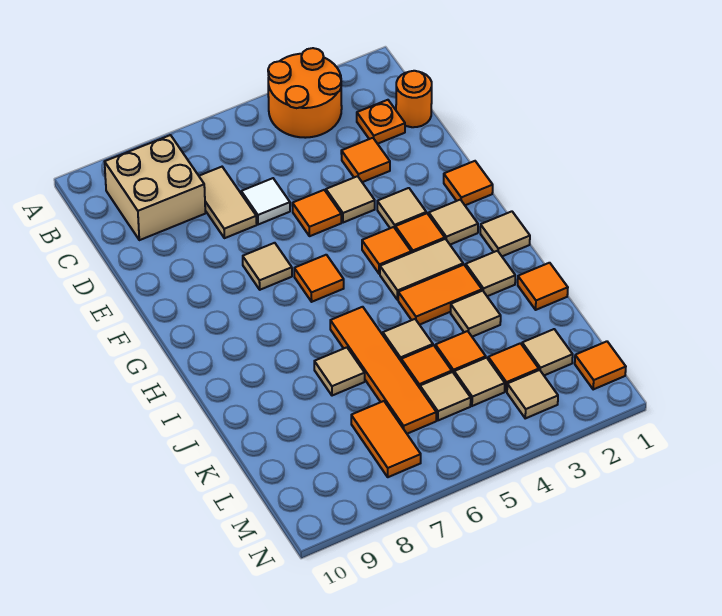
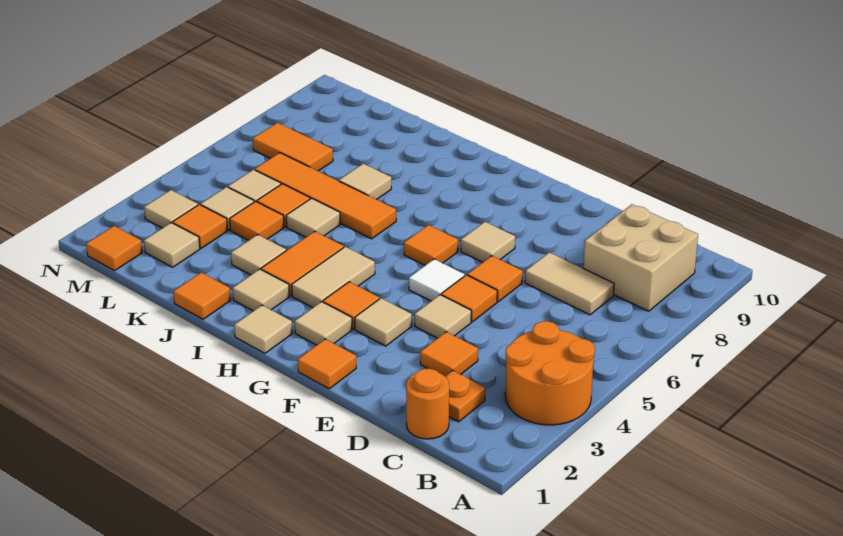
white 1x1 tile [241,178,290,225] -> white 1x1 tile moved to [409,259,465,301]
orange 1x1 tile [362,227,411,274] -> orange 1x1 tile moved to [467,256,523,302]

